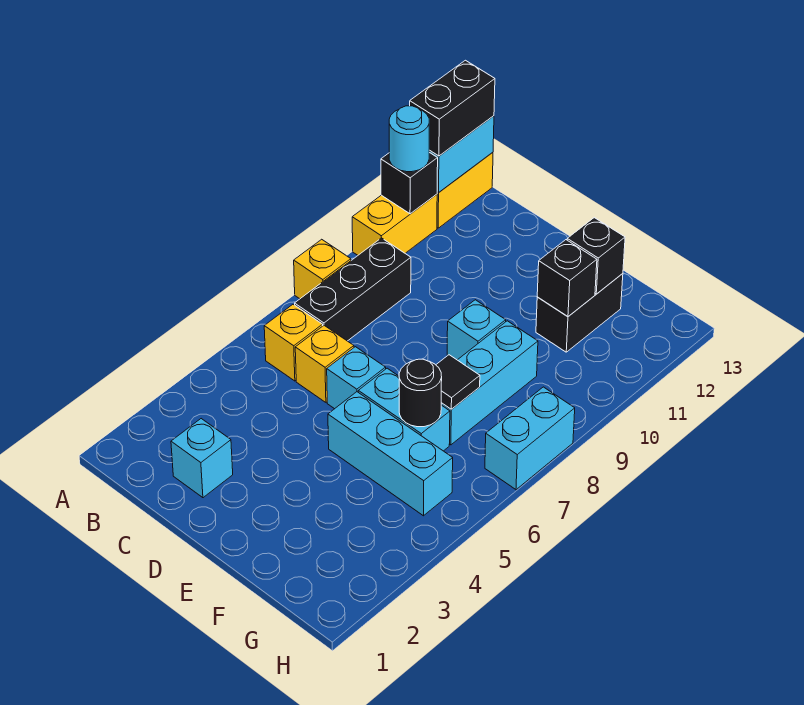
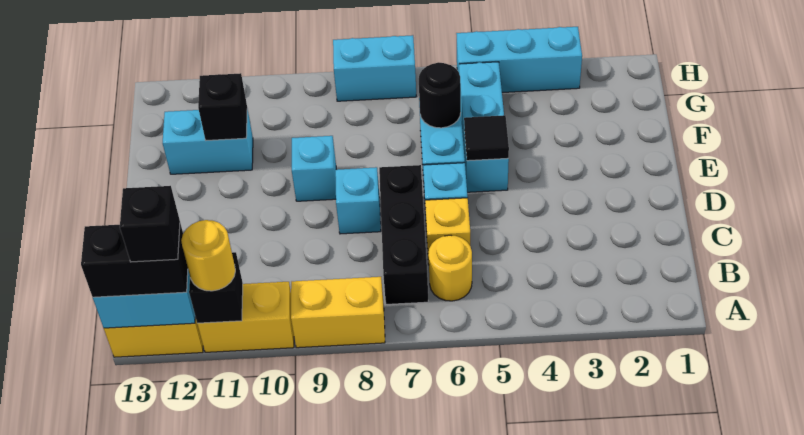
yellow 1x1 brick [294,239,351,299] -> yellow 1x2 brick [291,277,385,348]
cyan 1x1 round brick [389,106,430,172] -> yellow 1x1 round brick [181,220,235,291]
yellow 1x1 brick [264,304,323,381] -> yellow 1x1 round brick [428,235,472,301]
black 1x3 brick [295,238,411,341] -> black 1x3 brick turned to [379,165,429,304]
cyan 1x1 brick [171,419,233,498] -> cyan 1x1 brick moved to [335,167,381,234]
cyan 1x3 brick [441,321,538,445] -> cyan 1x3 brick moved to [456,27,582,93]
black 1x1 tile [436,355,480,409] -> black 1x1 tile moved to [464,115,509,161]
black 1x2 brick [536,274,623,352] -> cyan 1x2 brick [163,109,253,174]
black 1x1 brick [567,218,625,294] -> black 1x1 brick moved to [120,186,180,262]

